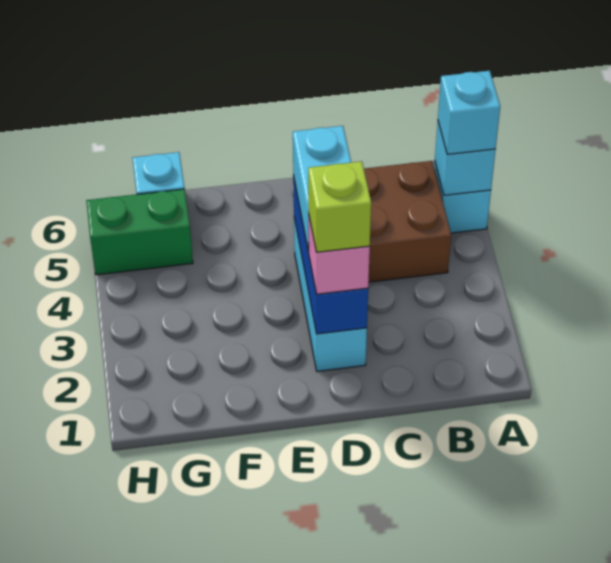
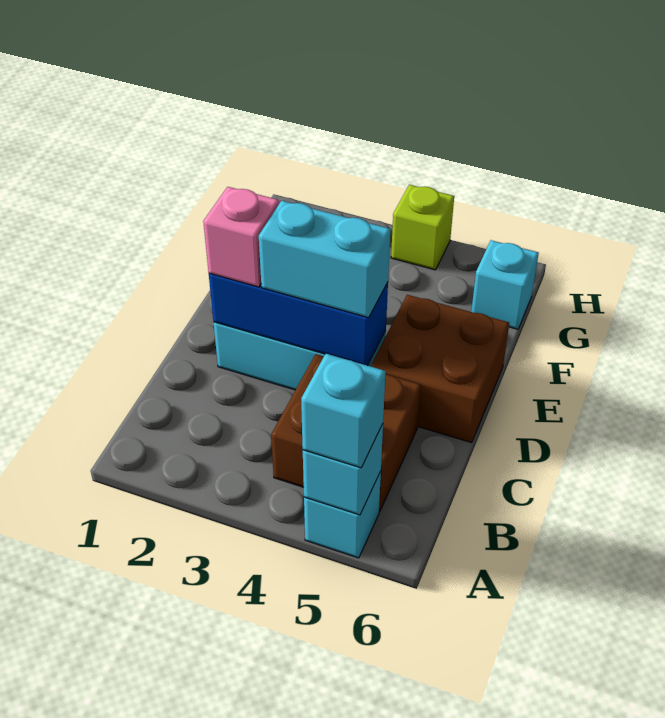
lime 1x1 brick [308,161,371,252] -> lime 1x1 brick moved to [391,185,454,270]
none -> brown 2x2 brick [371,295,509,443]
green 1x2 brick [86,189,193,275] -> none

